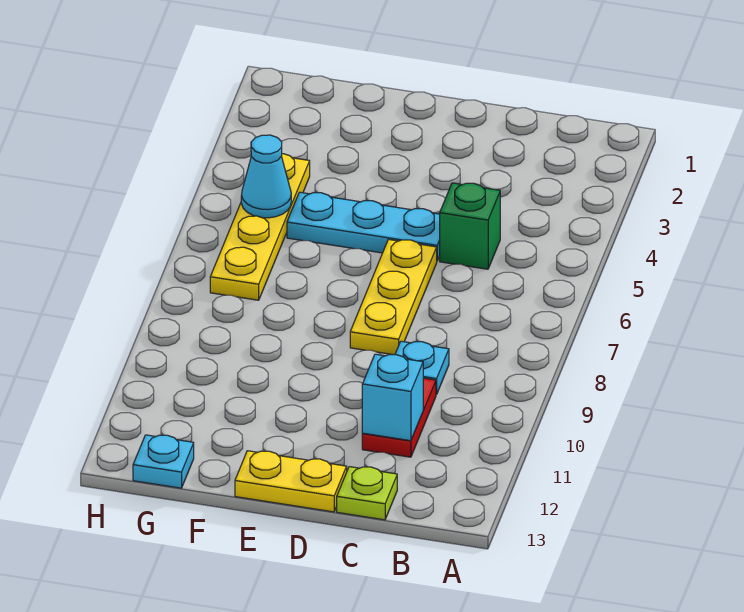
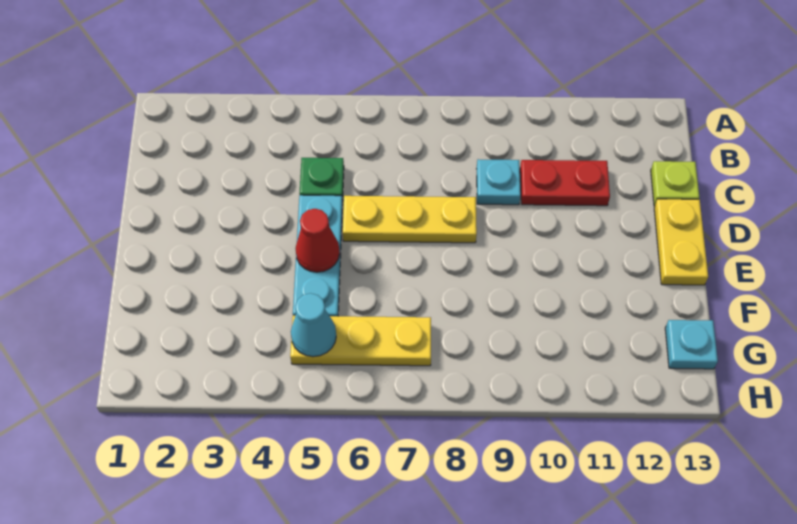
green 1x1 brick [440,183,500,269] -> green 1x1 plate [300,158,344,201]
cyan 1x1 brick [362,354,423,441] -> none
none -> red 1x1 cone [296,209,340,272]
yellow 1x4 plate [210,154,310,300] -> yellow 1x3 plate [290,316,431,366]

